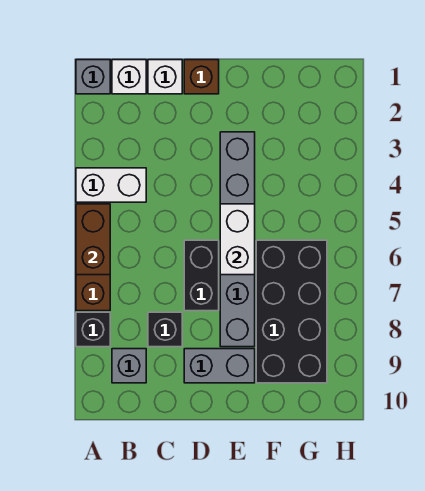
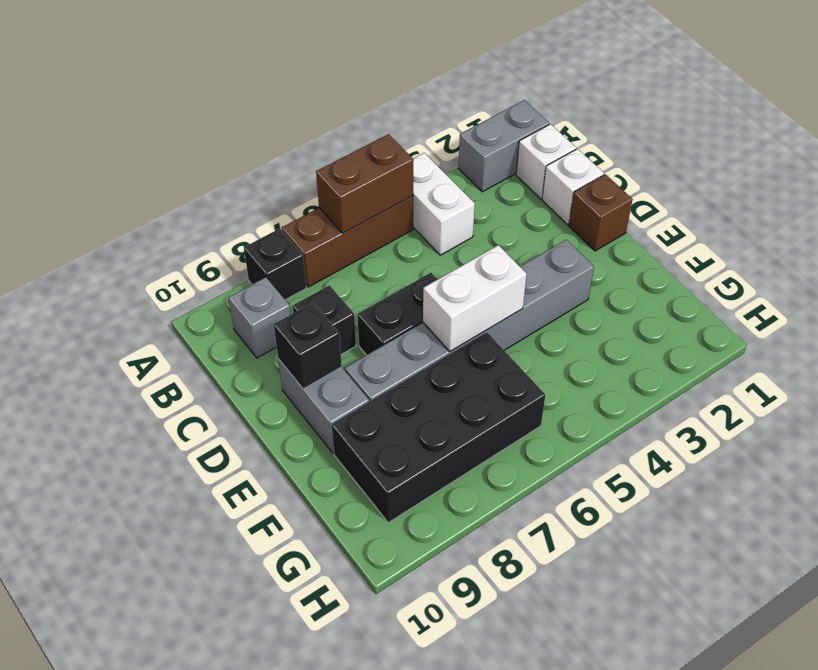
grey 1x1 brick [76,60,110,94] -> grey 1x2 brick [458,100,549,192]
none -> black 1x1 brick [274,303,342,389]

